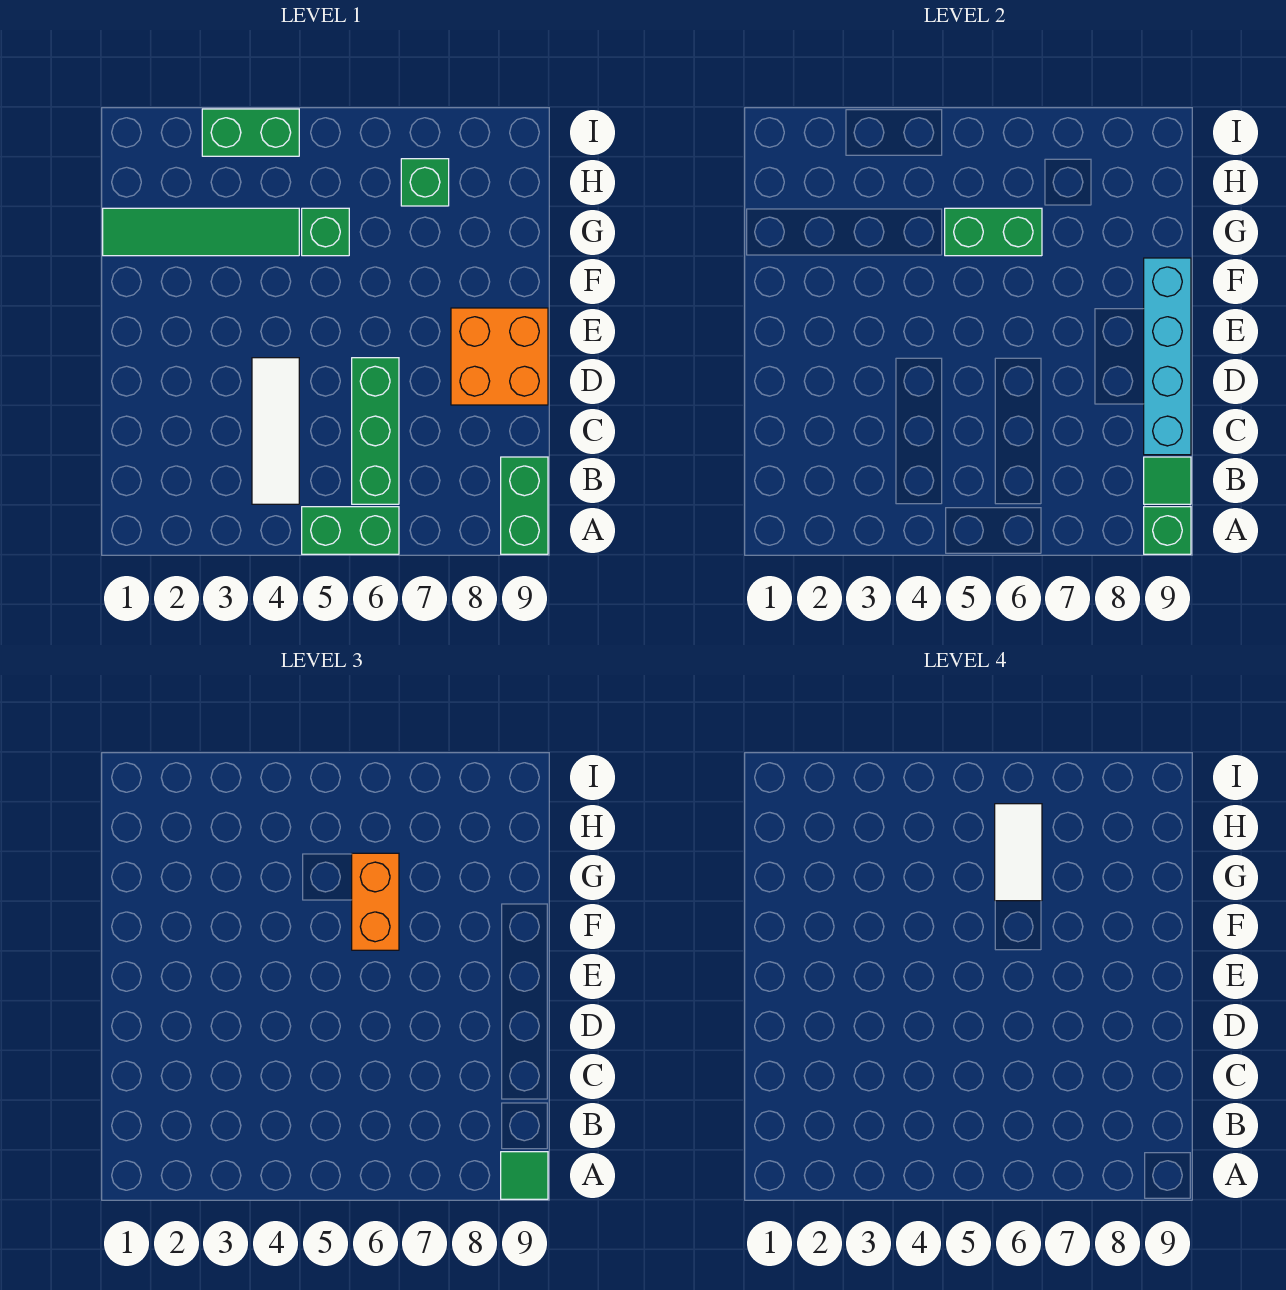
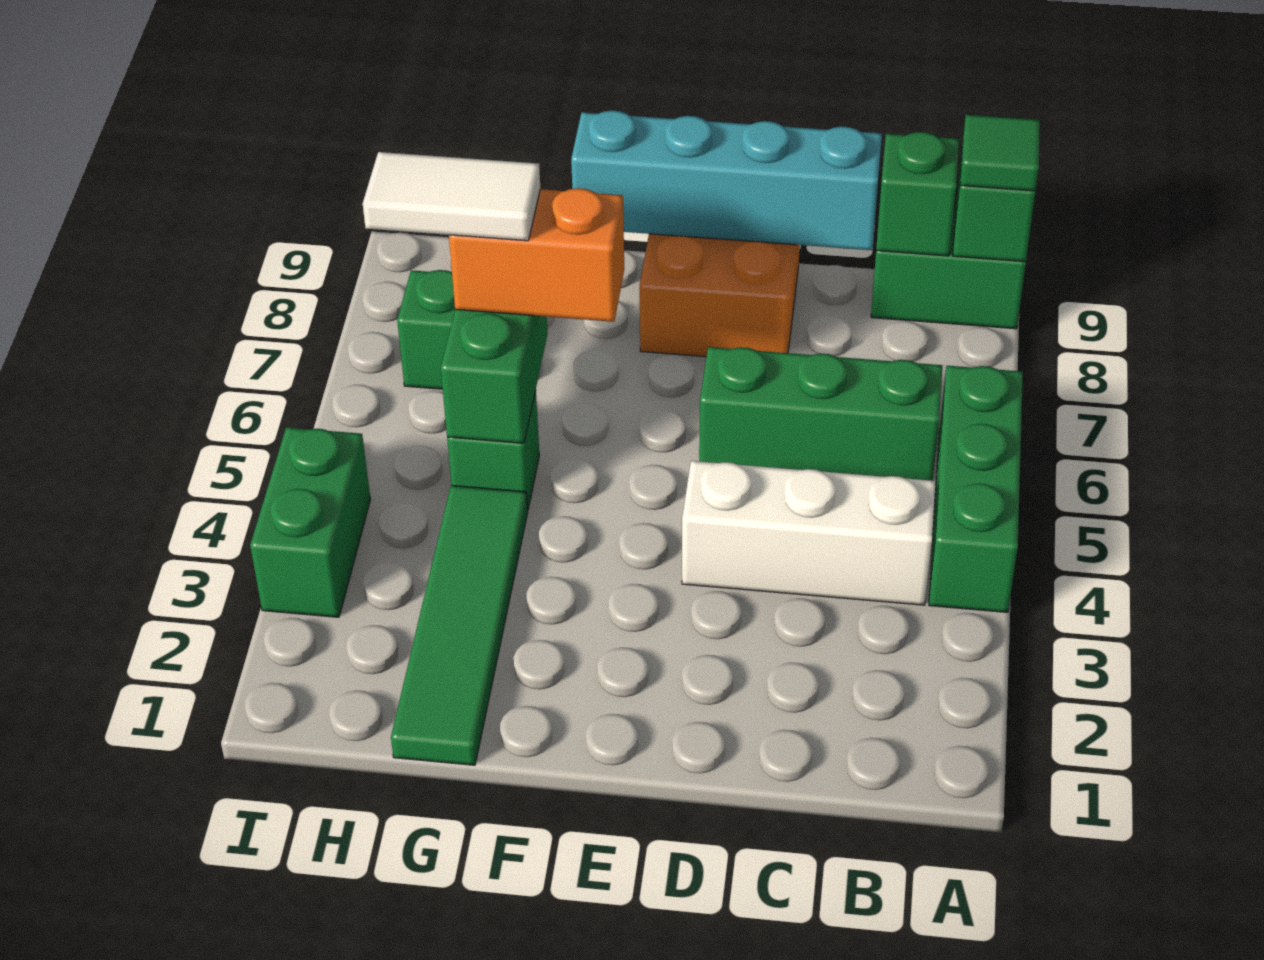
green 1x2 brick [302,507,399,554] -> green 1x3 brick [929,366,1023,612]
white 1x3 tile [252,358,299,504] -> white 1x3 brick [682,461,936,605]
green 1x1 tile [1144,457,1191,504] -> green 1x1 brick [876,132,959,256]

